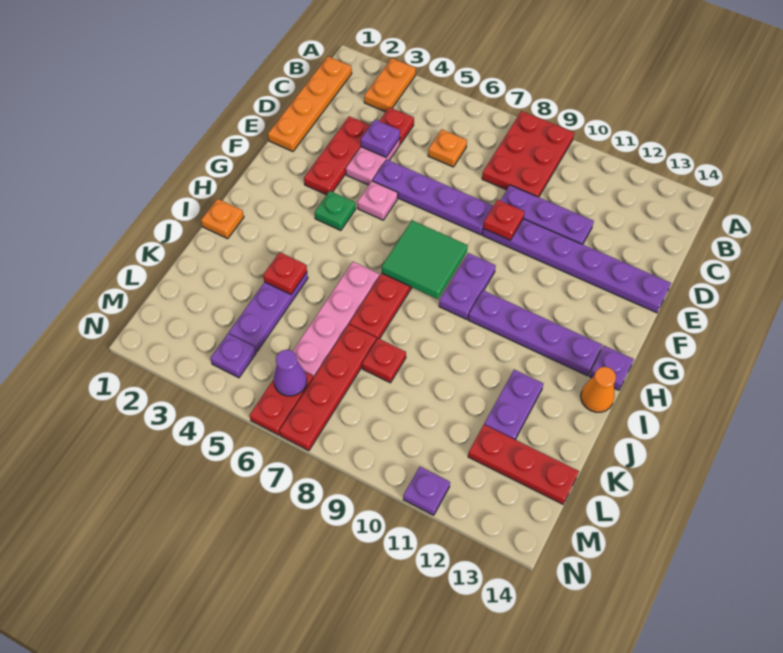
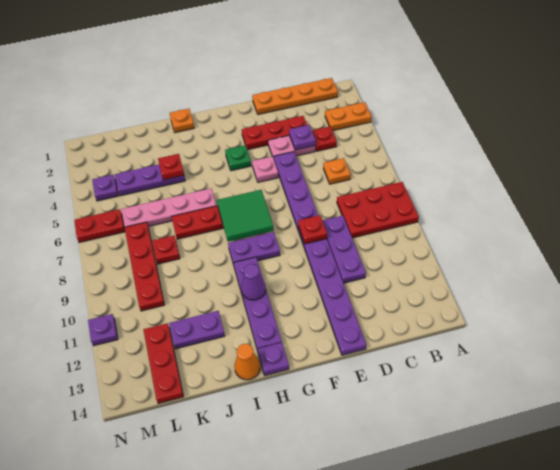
red 1x4 plate [279,324,376,451] -> red 1x4 plate turned to [124,222,164,311]
purple 1x1 cone [274,350,307,396] -> purple 1x1 cone moved to [241,264,266,300]

